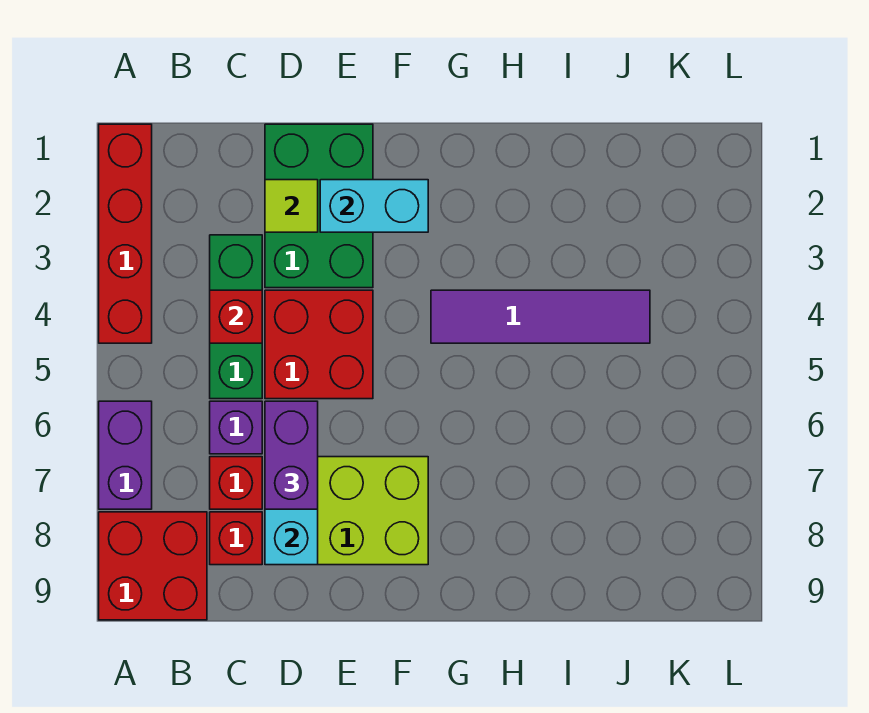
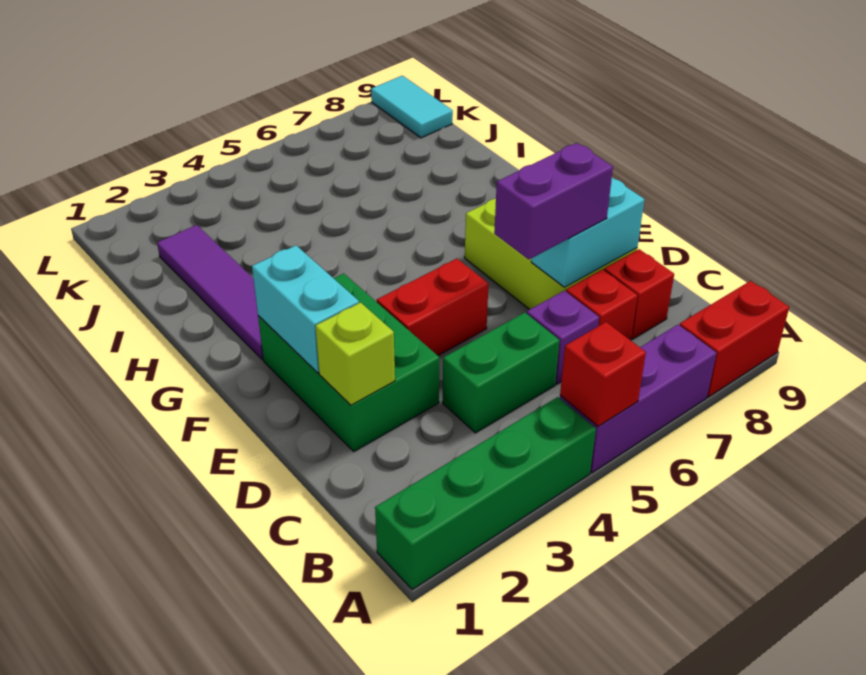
red 1x4 brick [99,124,152,343] -> green 1x4 brick [375,397,596,589]
purple 1x2 brick [99,401,152,509] -> purple 1x3 brick [560,325,716,473]
red 2x2 brick [99,512,207,620] -> red 1x2 brick [680,281,789,397]
green 1x3 brick [210,235,262,399] -> green 1x2 brick [443,312,559,433]
red 1x1 brick [210,290,262,343] -> red 1x1 brick moved to [560,322,646,426]
green 2x3 brick [265,124,373,288] -> green 2x3 brick turned to [258,273,439,451]
lime 1x1 tile [265,180,318,232] -> lime 1x1 brick [315,303,395,405]
red 2x2 brick [265,290,373,399] -> red 1x2 brick [377,259,488,355]
purple 1x4 tile [431,290,650,343] -> purple 1x4 tile moved to [157,225,263,360]
none -> cyan 1x2 tile [371,76,453,138]

